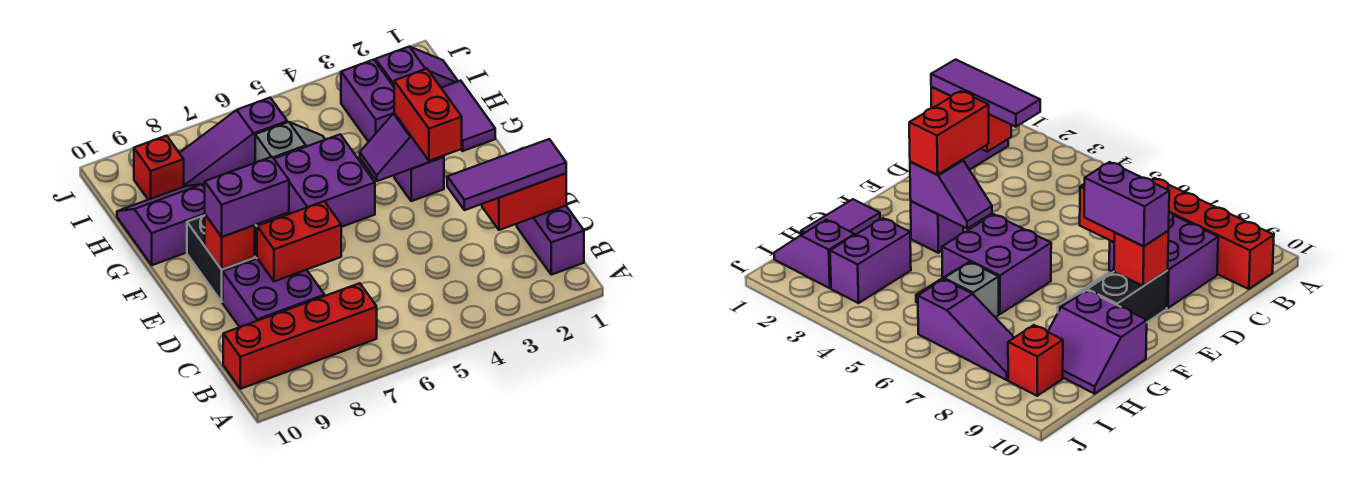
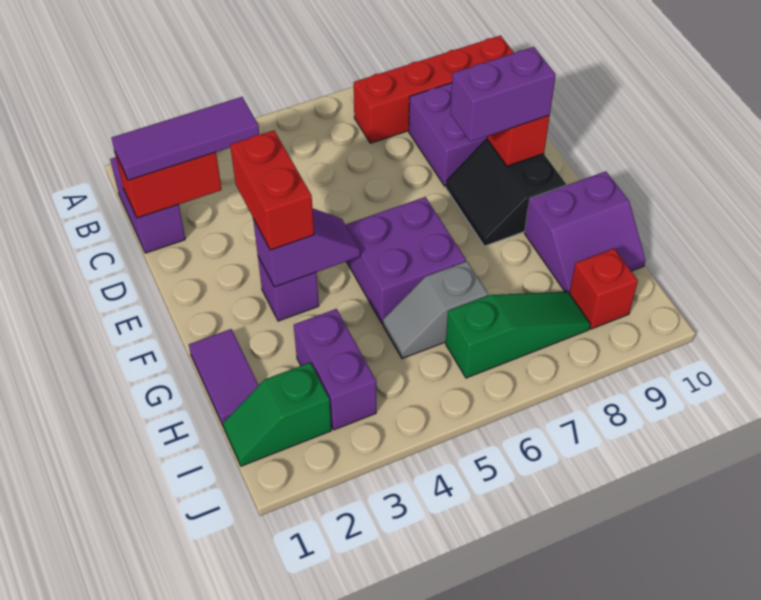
red 1x2 brick [257,201,341,281] -> none
purple 1x2 slope [376,46,458,88] -> green 1x2 slope [223,363,331,466]
purple 1x3 slope [180,98,287,186] -> green 1x3 slope [446,292,590,378]

